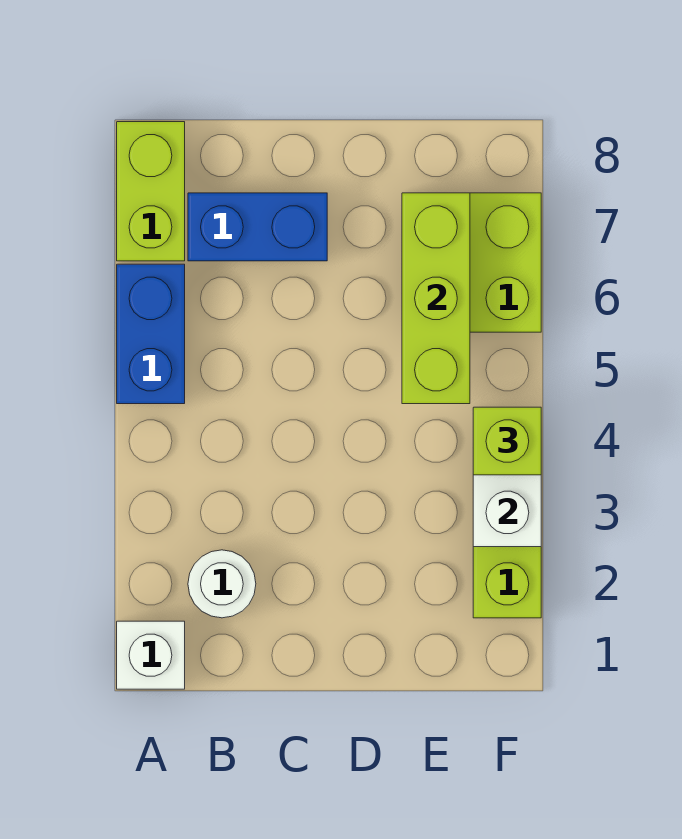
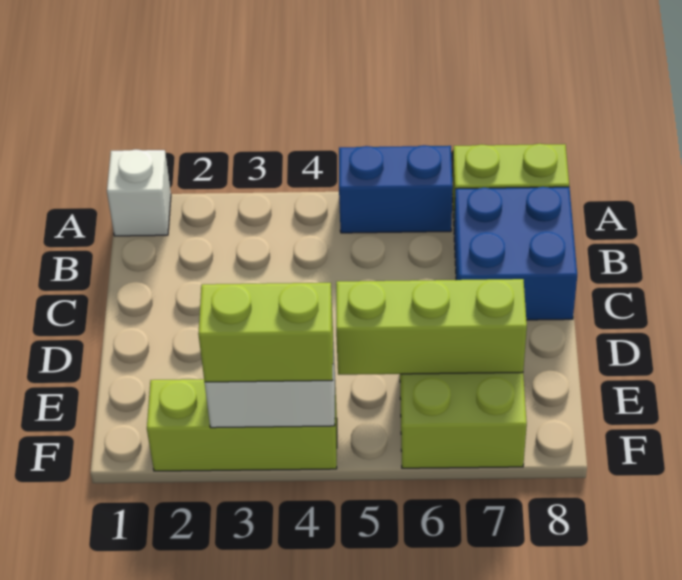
white 1x1 round brick [188,550,256,618] -> none
blue 1x2 brick [188,193,327,261] -> blue 2x2 brick [454,187,577,320]
lime 1x1 brick [473,407,541,475] -> lime 1x2 brick [198,283,333,382]

